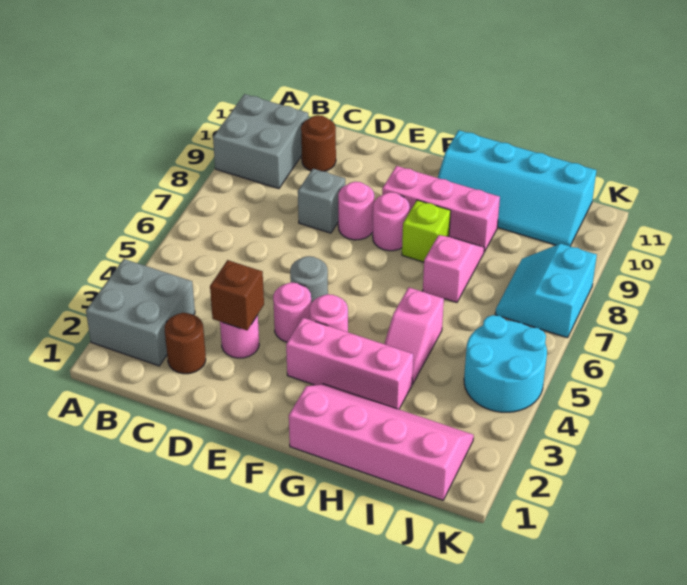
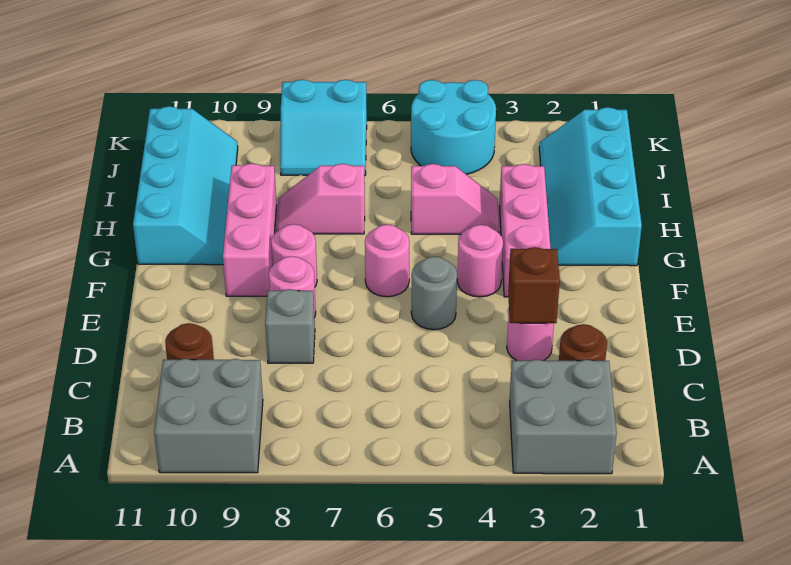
pink 1x1 round brick [273,282,311,342] -> pink 1x1 round brick moved to [365,224,409,297]
pink 2x4 slope [289,384,474,500] -> cyan 2x4 slope [539,107,642,266]
lime 1x1 brick [402,200,451,262] -> none

